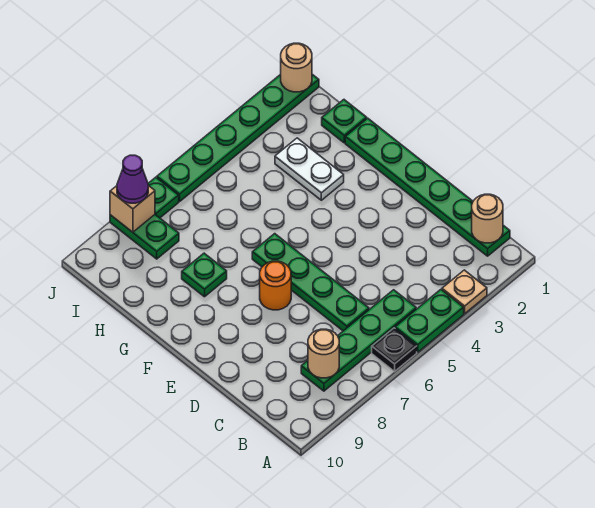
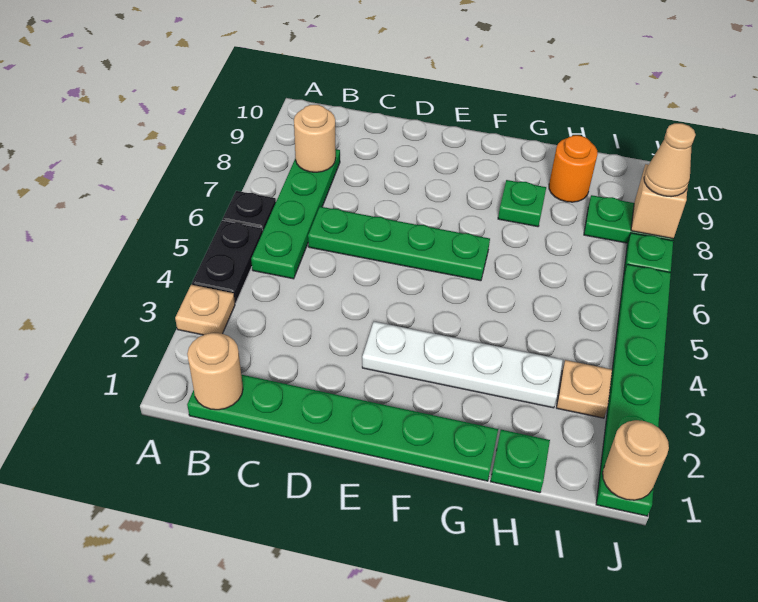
green 1x2 plate [395,290,464,352] -> black 1x2 plate [192,220,263,303]
orange 1x1 round brick [260,261,291,310] -> orange 1x1 round brick moved to [549,135,598,202]
white 1x2 plate [275,138,344,200] -> white 1x4 plate [362,322,563,408]
none -> tan 1x1 plate [557,360,612,418]
purple 1x1 cone [117,155,148,203] -> tan 1x1 cone [644,123,696,197]

